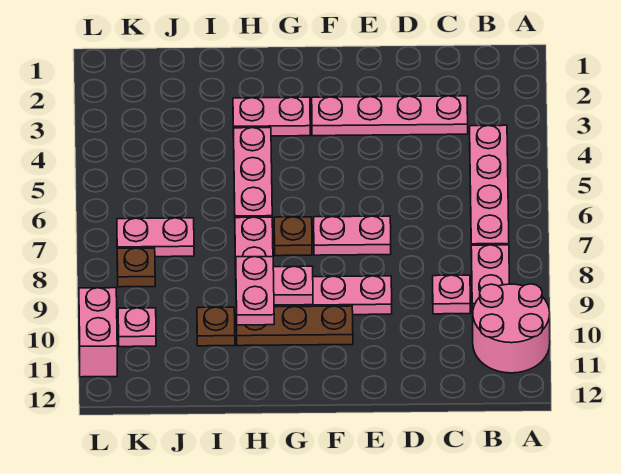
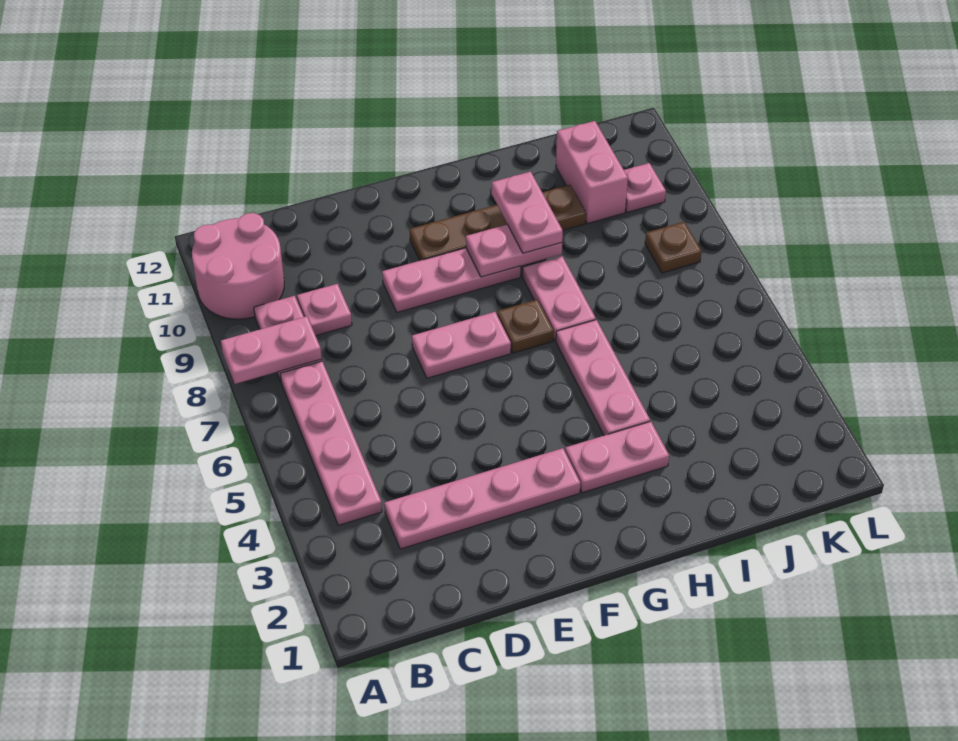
pink 1x2 plate [117,218,194,257] -> pink 1x2 plate moved to [221,316,322,384]
pink 1x2 brick [79,288,117,377] -> pink 1x2 brick moved to [556,121,628,224]

